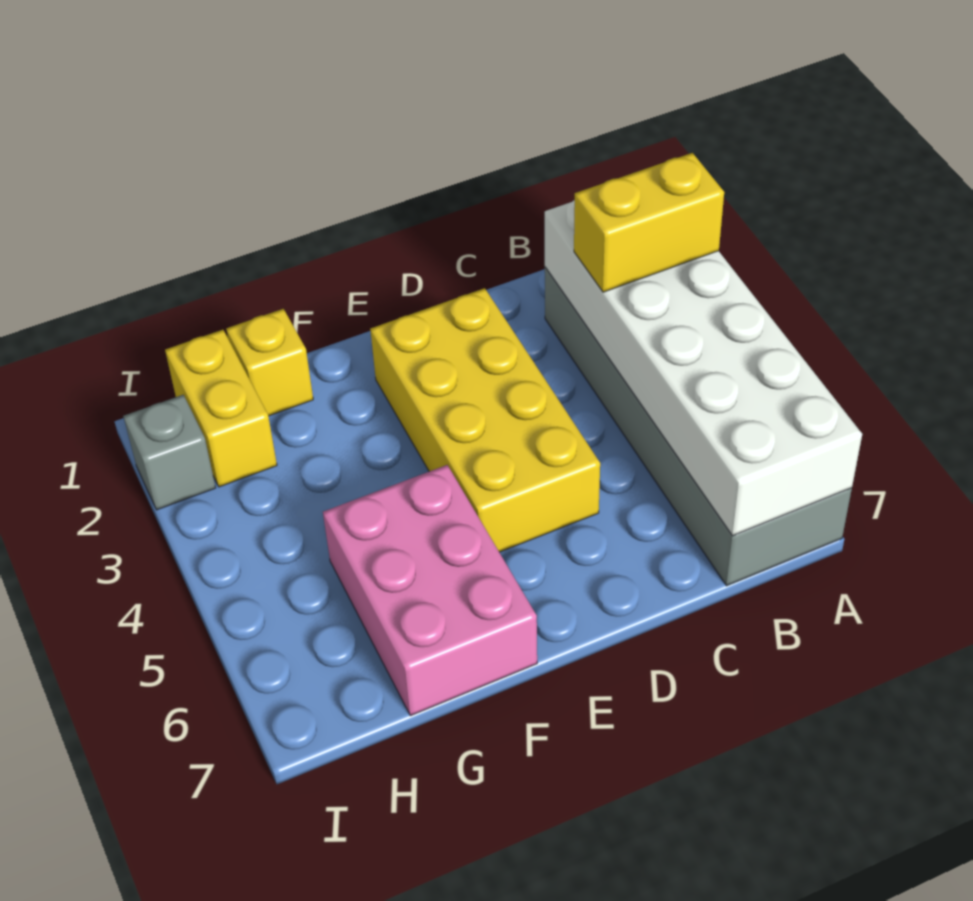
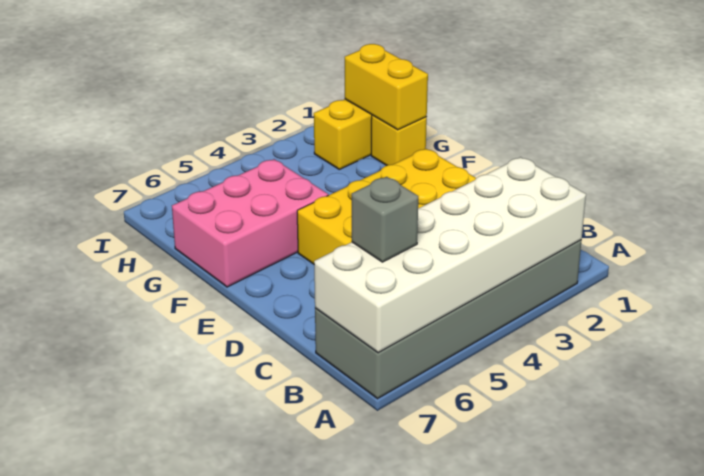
yellow 1x2 brick [574,153,724,292] -> yellow 1x2 brick moved to [345,44,428,130]
grey 1x1 brick [123,395,216,510] -> grey 1x1 brick moved to [352,177,418,262]

